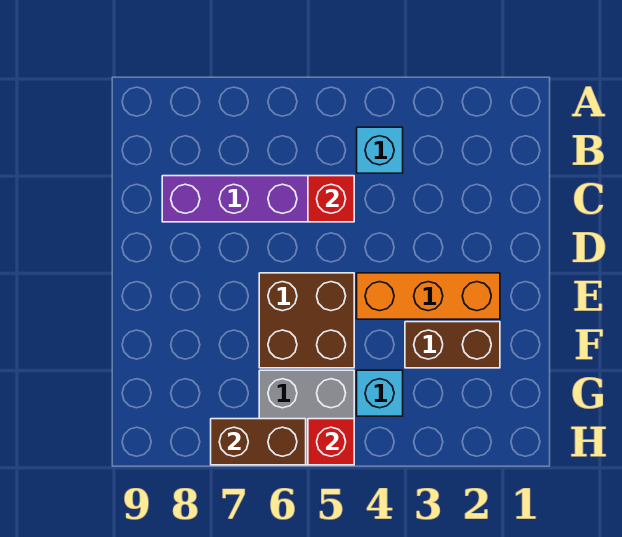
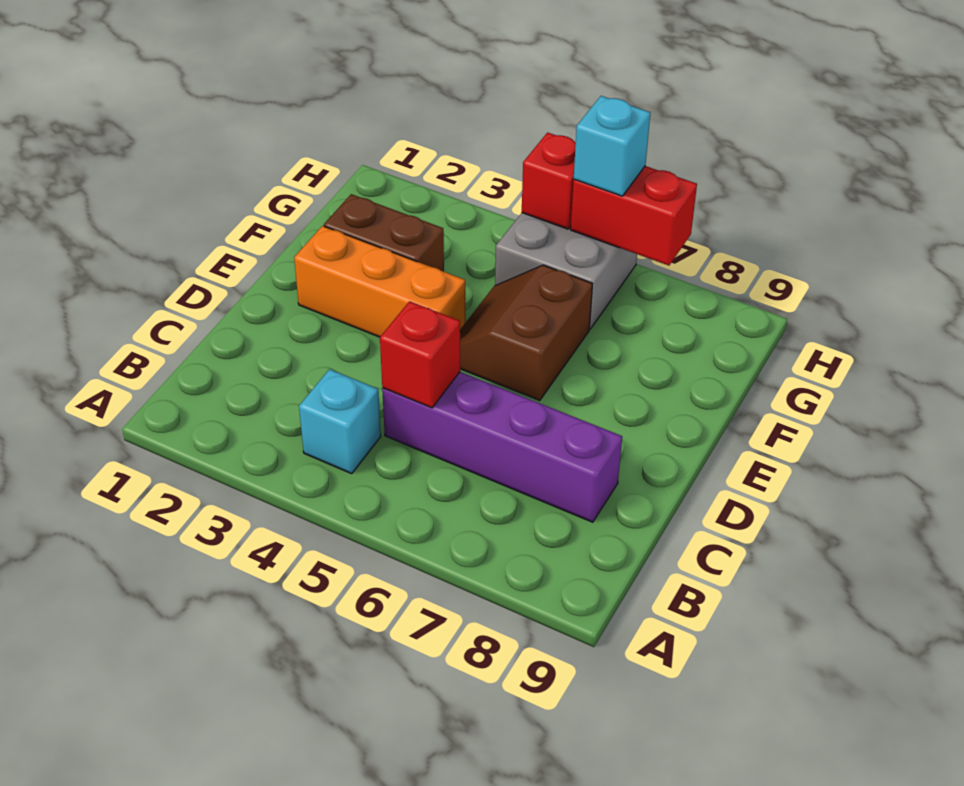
brown 2x2 brick [259,273,354,368] -> brown 2x2 slope [460,265,592,401]
cyan 1x1 brick [357,370,403,416] -> cyan 1x1 brick moved to [574,96,650,196]
brown 1x2 brick [211,419,306,465] -> red 1x2 brick [571,166,697,266]

